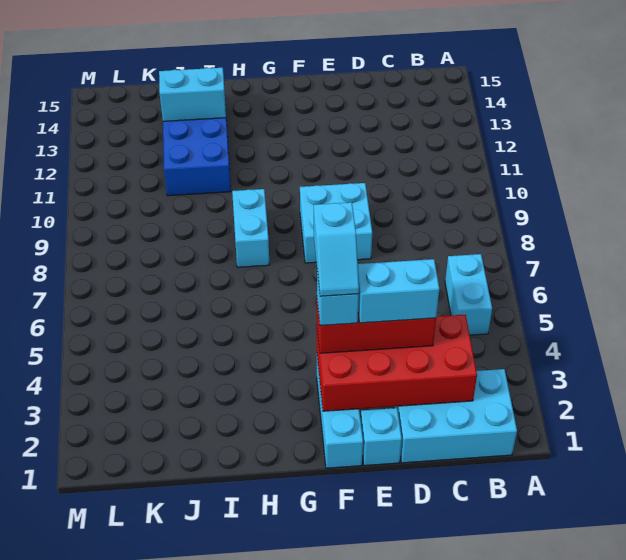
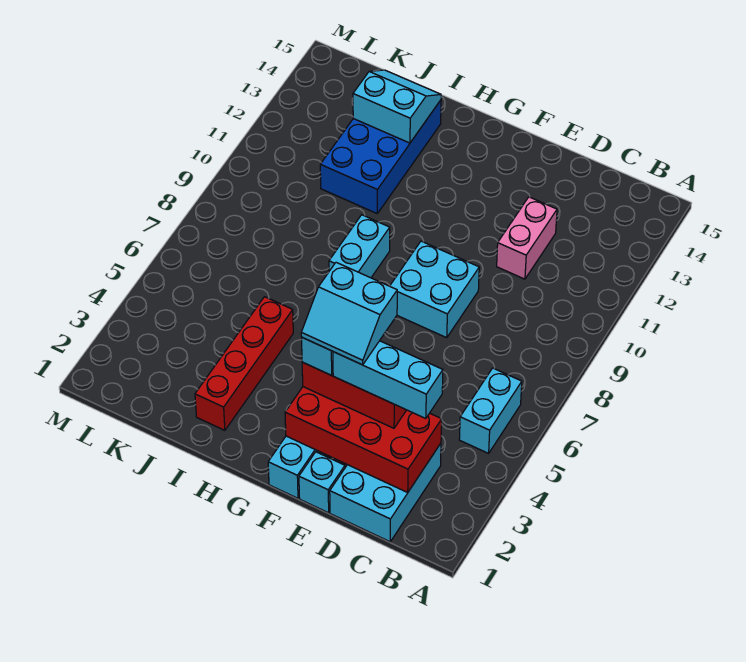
cyan 2x3 brick [393,369,517,463] -> cyan 2x3 brick turned to [330,443,441,542]
cyan 1x2 brick [358,259,439,323] -> cyan 1x3 brick [333,341,443,419]
none -> pink 1x2 brick [497,197,557,279]
cyan 1x2 slope [314,202,359,296] -> cyan 2x2 slope [301,262,397,365]
none -> red 1x4 brick [195,297,293,430]

